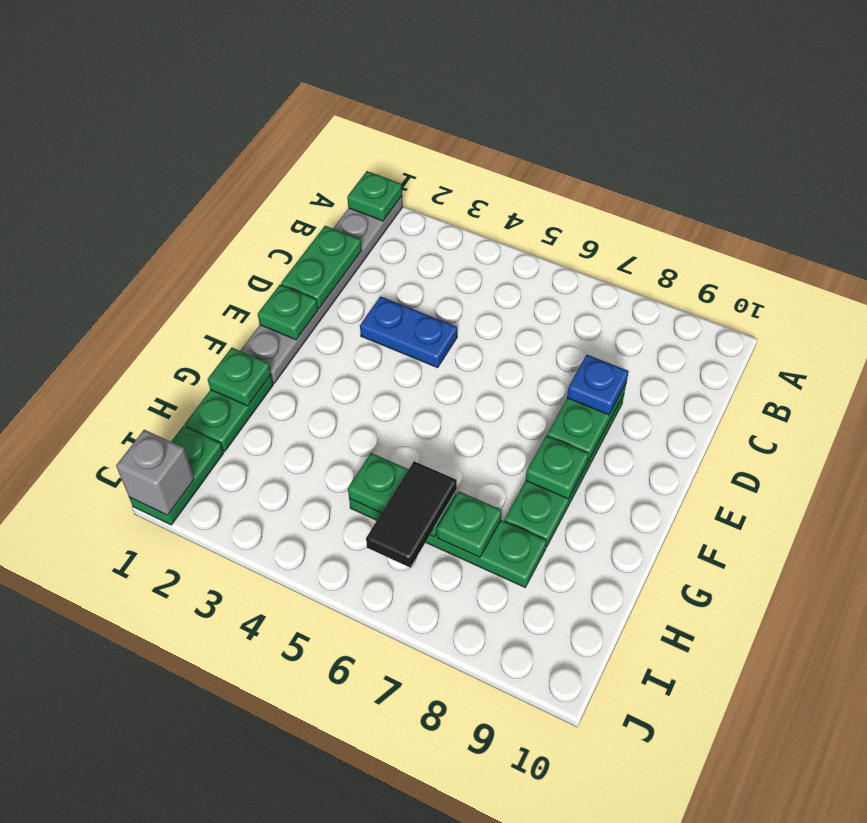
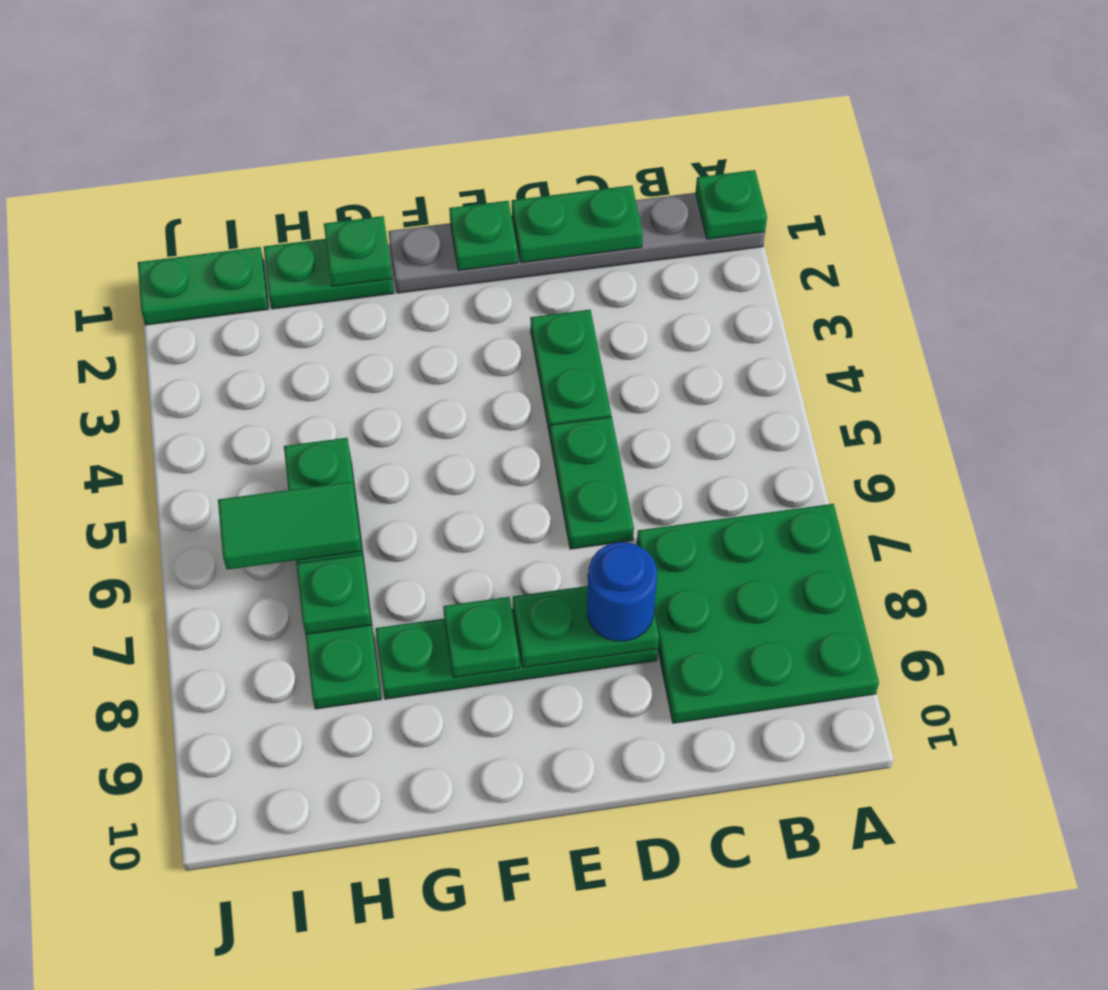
none -> green 3x3 plate [637,504,879,723]
blue 1x2 plate [360,296,457,368] -> green 1x2 plate [530,310,611,435]
none -> green 1x2 plate [550,417,634,549]
blue 1x1 plate [567,355,629,415] -> blue 1x1 round brick [587,542,657,641]
black 1x2 tile [366,461,457,568] -> green 1x2 tile [218,482,362,570]
grey 1x1 brick [116,430,194,515] -> none

